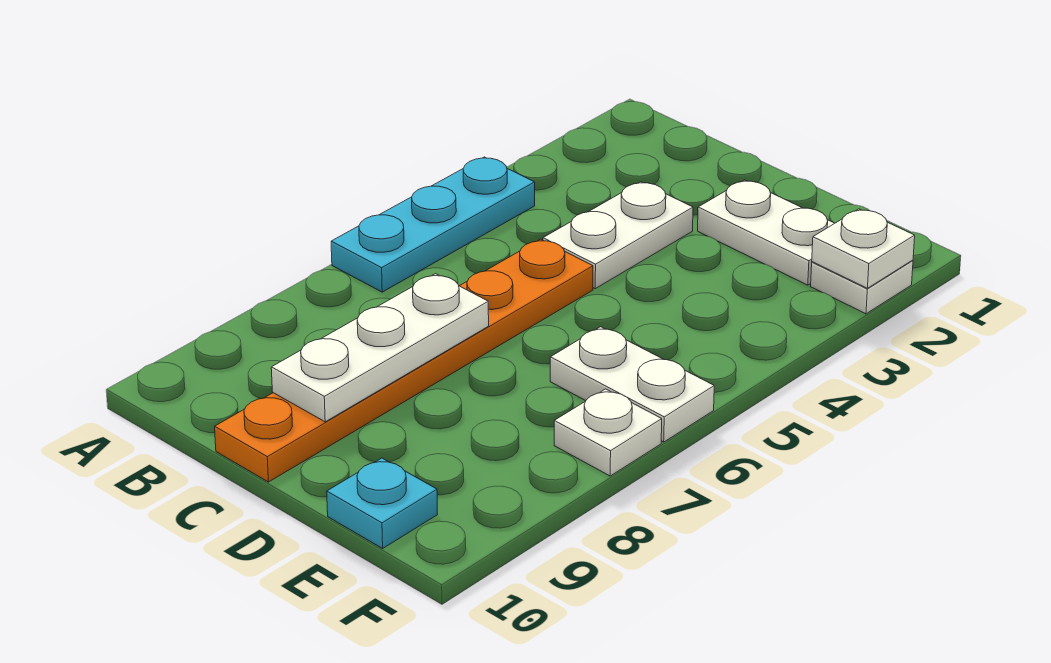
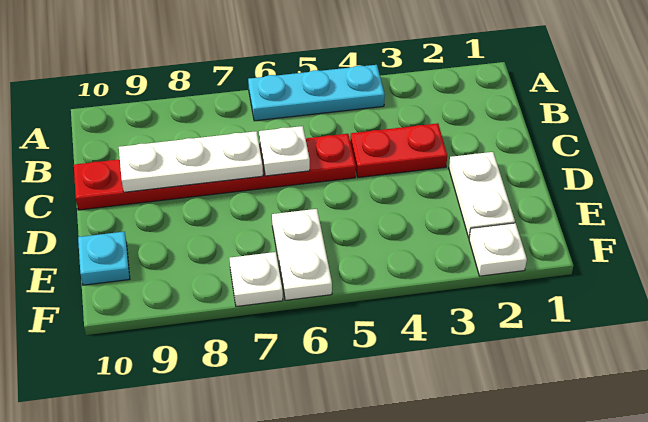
white 1x2 plate [543,182,693,289] -> red 1x2 plate [350,123,447,177]
orange 1x6 plate [215,239,593,482] -> red 1x6 plate [74,134,356,210]
white 1x1 plate [812,209,915,288] -> white 1x1 plate moved to [259,126,310,176]

